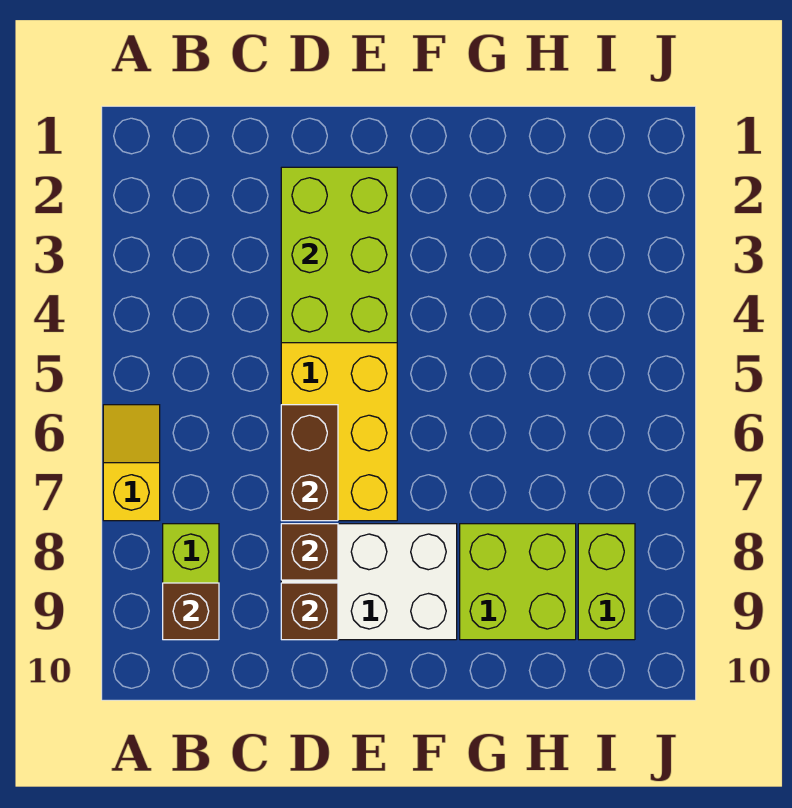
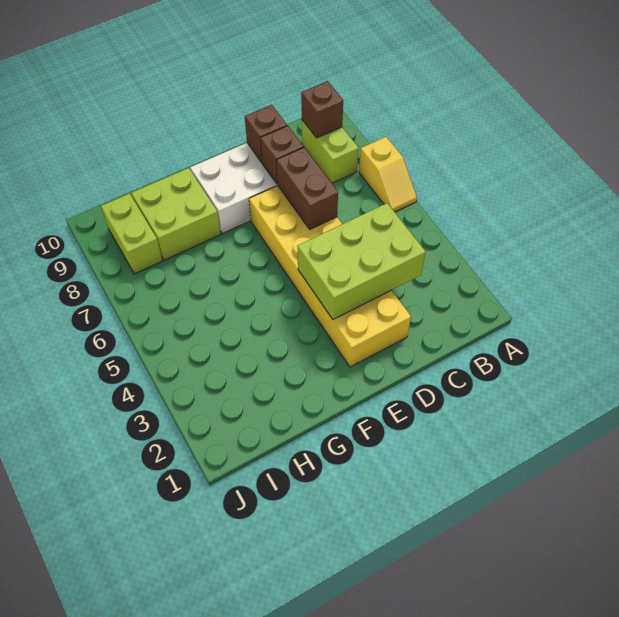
lime 2x3 brick [281,167,397,343] -> lime 2x3 brick turned to [297,203,425,319]

